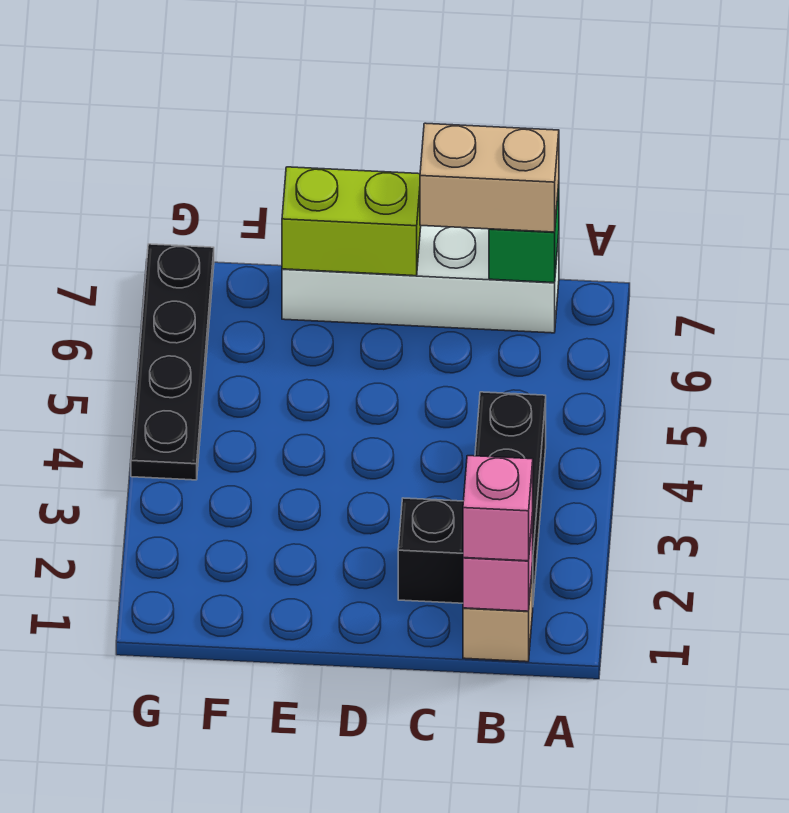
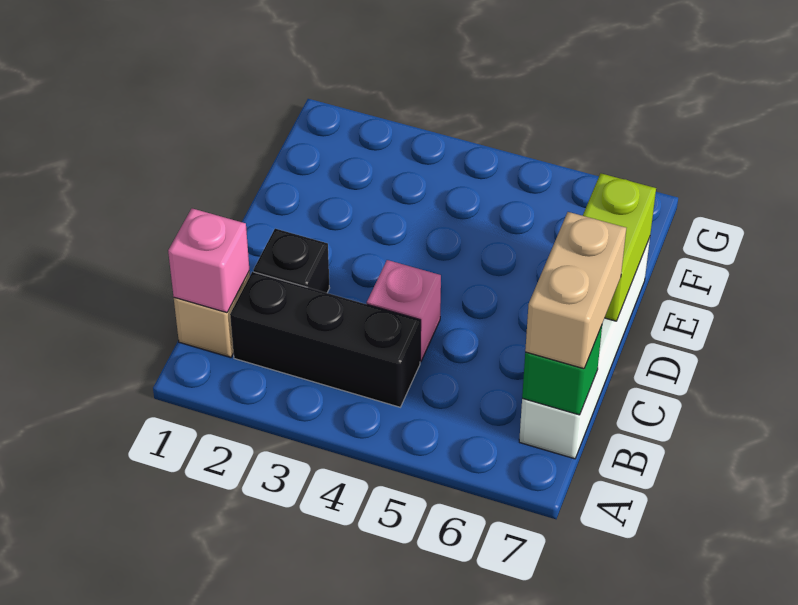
pink 1x1 brick [463,456,533,561] -> pink 1x1 brick moved to [367,260,441,362]
black 1x4 plate [131,244,214,480] -> none

